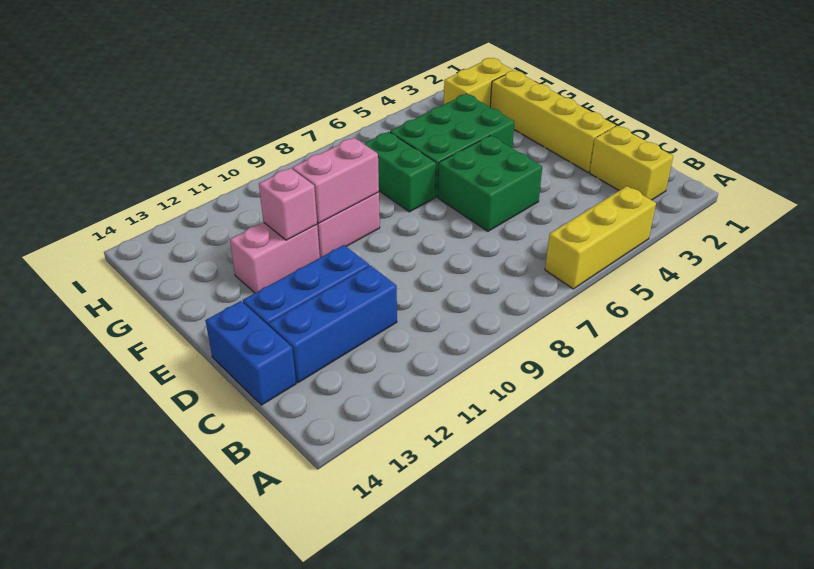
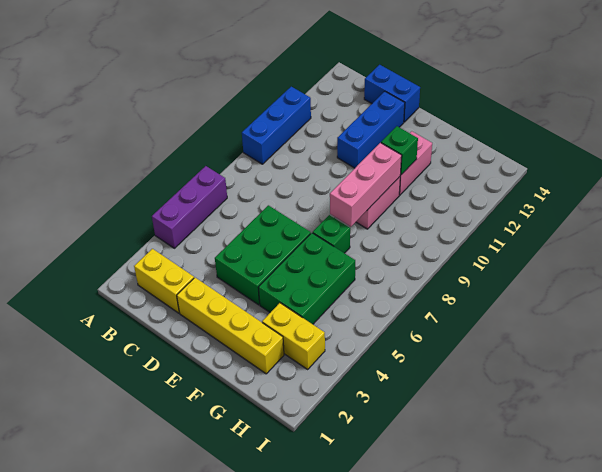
yellow 1x3 brick [545,186,656,289] -> purple 1x3 brick [152,166,227,248]
blue 1x3 brick [268,265,397,383] -> blue 1x3 brick moved to [242,87,311,164]
green 2x2 brick [438,135,542,231] -> green 2x3 brick [215,205,311,305]
green 1x2 brick [364,132,436,212] -> green 1x1 brick [313,215,350,253]
pink 1x2 brick [292,138,379,223] -> pink 1x3 brick [330,143,402,227]
pink 1x1 brick [259,168,317,240] -> green 1x1 brick [381,126,418,175]
yellow 1x2 brick [444,58,513,107] -> yellow 1x2 brick turned to [262,303,325,369]

